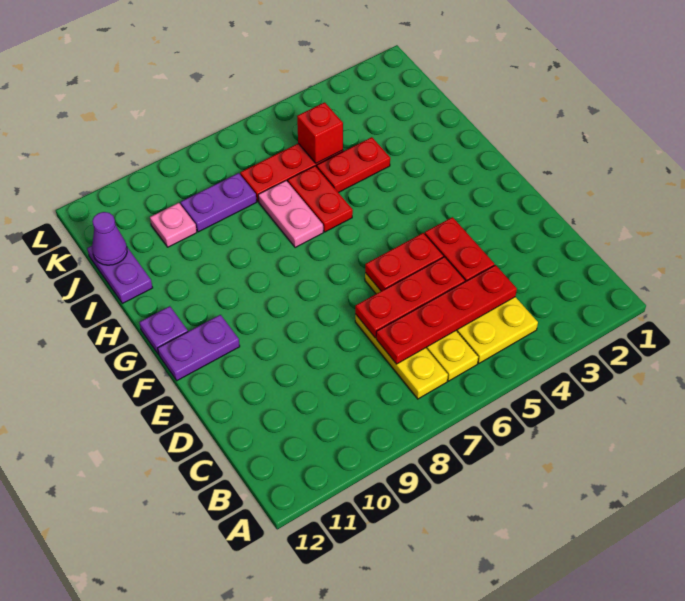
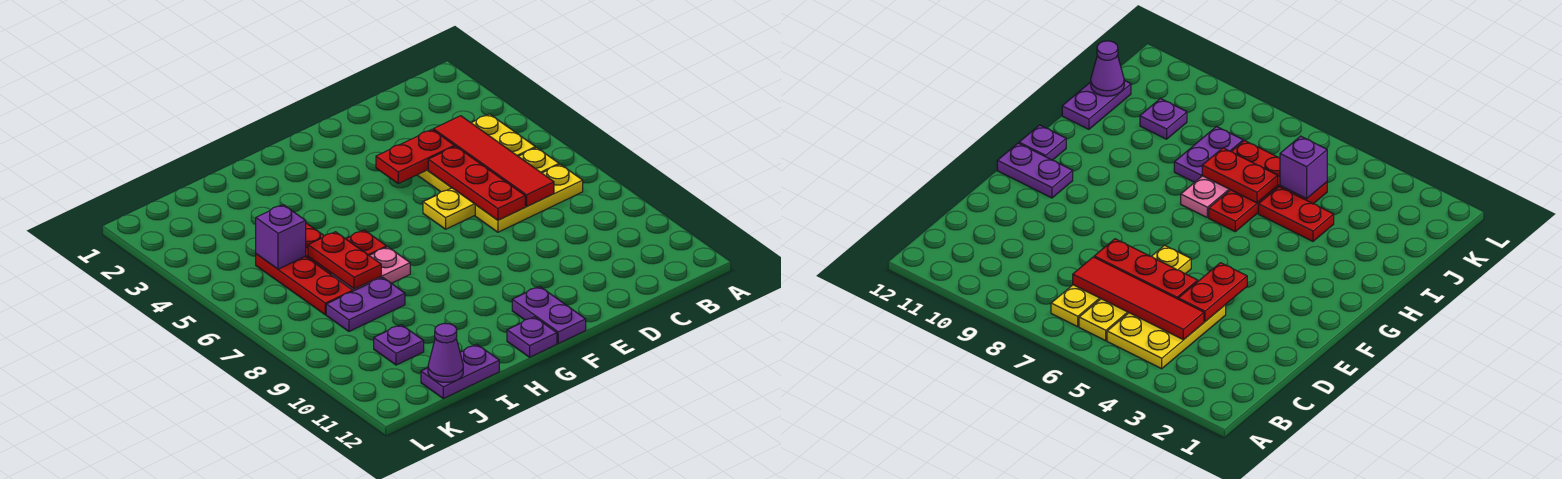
red 1x4 plate [376,265,517,364] -> red 1x4 tile [433,116,554,206]
red 1x2 plate [365,233,443,291] -> red 1x2 plate moved to [308,232,381,289]
red 1x1 brick [297,102,343,163] -> purple 1x1 brick [256,205,306,269]
purple 1x2 plate [180,173,257,232] -> purple 1x2 plate turned to [326,277,405,331]
pink 1x1 plate [150,203,197,247] -> purple 1x1 plate [374,325,424,365]

